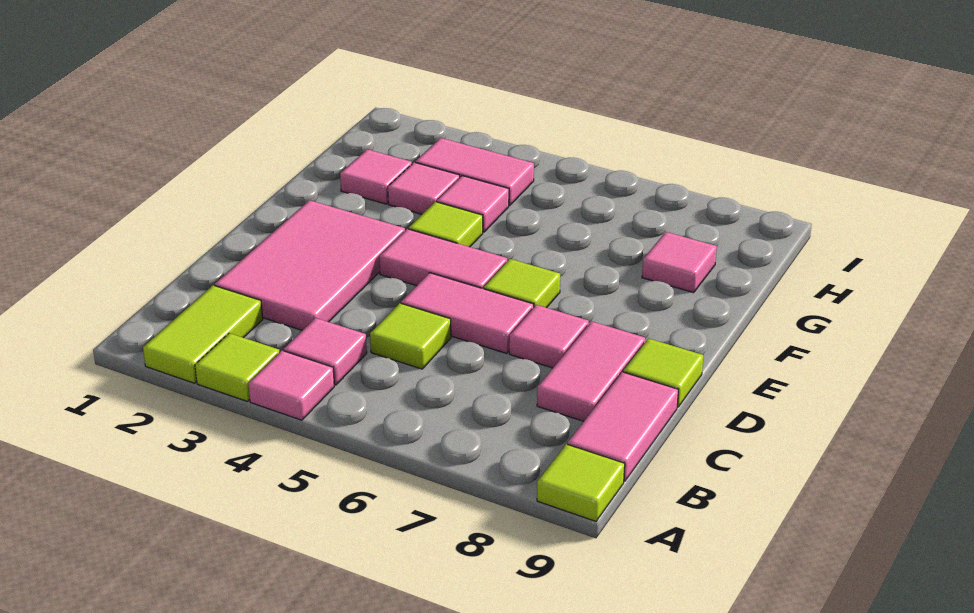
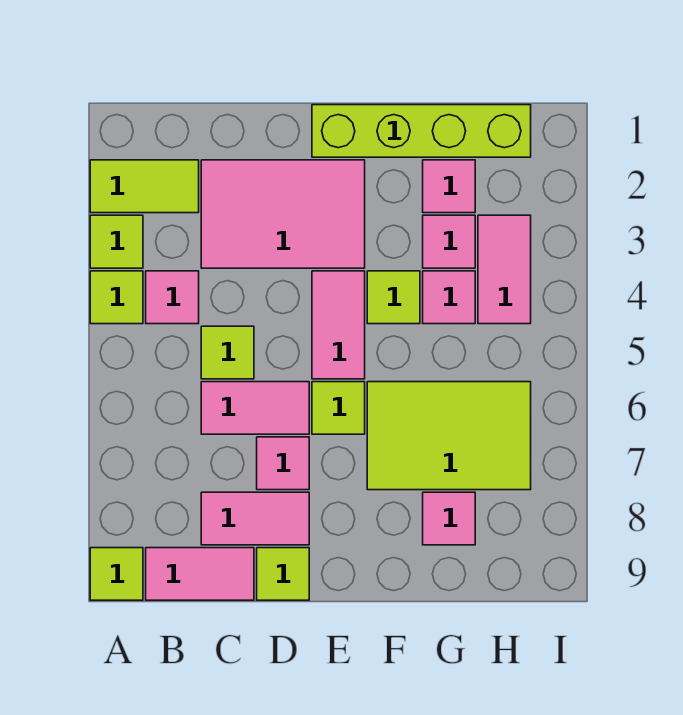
pink 1x1 tile [248,351,334,420] -> lime 1x1 tile [90,271,143,324]
pink 1x2 tile [401,273,534,353] -> pink 1x2 tile turned to [201,382,309,434]
none -> lime 1x4 brick [312,105,531,157]
none -> lime 2x3 tile [367,382,531,490]

